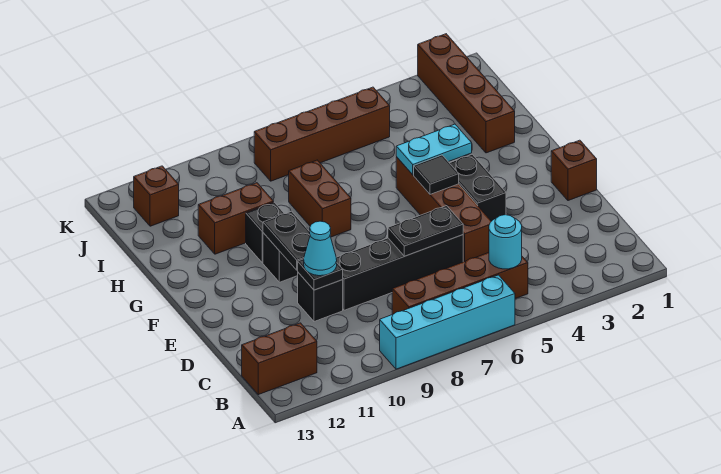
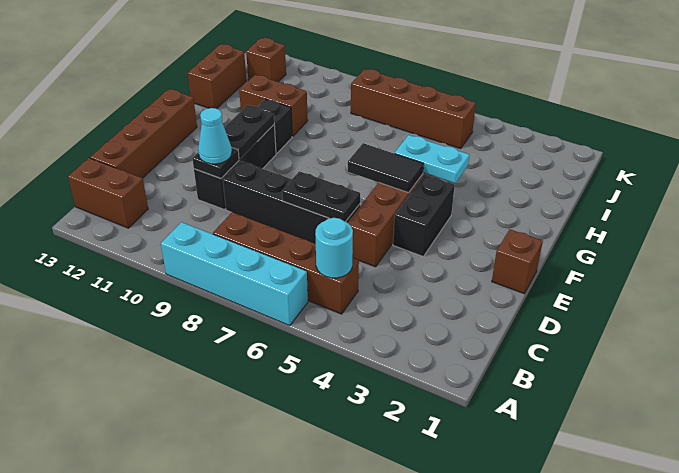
black 1x1 tile [414,155,459,194] -> black 1x2 tile [348,143,424,193]
brown 1x2 brick [289,160,351,237] -> brown 1x2 brick moved to [188,44,246,109]
brown 1x4 brick [418,34,515,153] -> brown 1x4 brick moved to [90,89,197,178]

